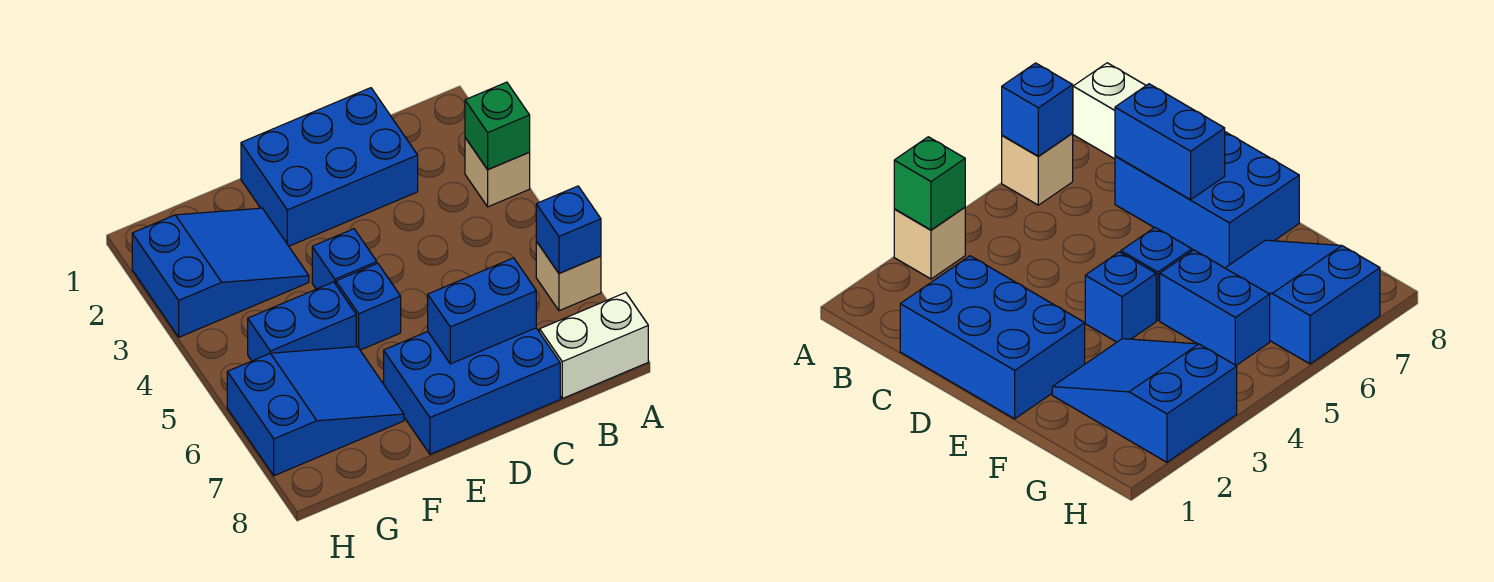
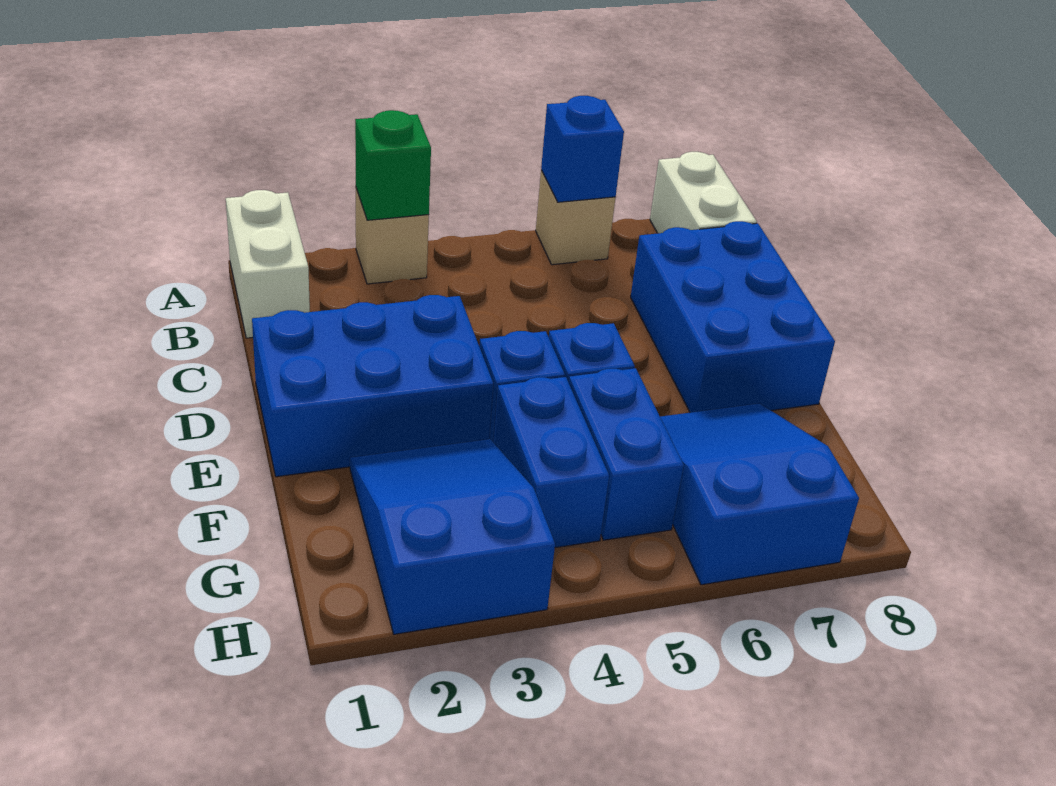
none -> white 1x2 brick [226,190,310,338]
blue 2x3 brick [241,88,418,246] -> blue 2x3 brick turned to [252,295,493,477]
blue 1x2 brick [428,258,536,364] -> blue 1x2 brick moved to [494,377,609,548]

